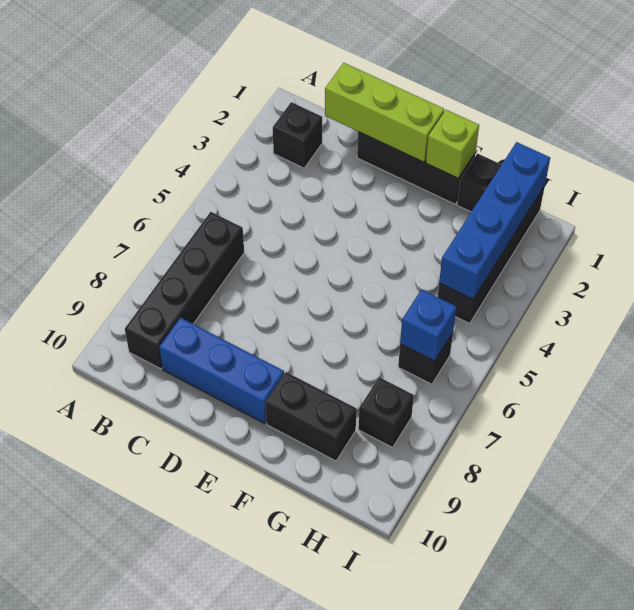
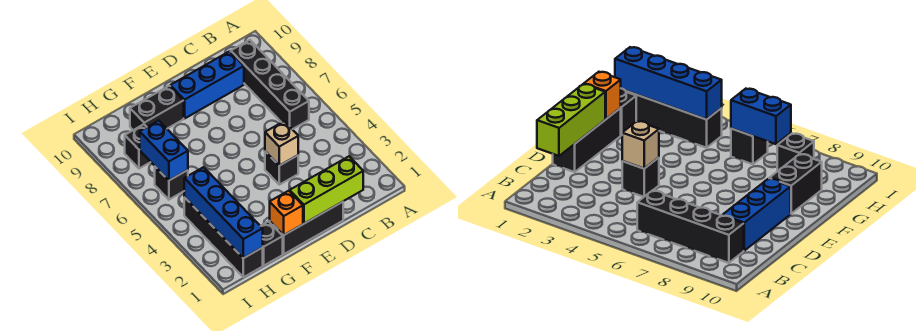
black 1x1 brick [273,102,322,168] -> black 1x1 brick moved to [265,151,298,185]
none -> tan 1x1 brick [265,121,298,166]
lime 1x1 brick [426,110,479,178] -> orange 1x1 brick [270,191,303,235]
blue 1x1 brick [400,290,457,361] -> blue 1x2 brick [140,121,188,180]

